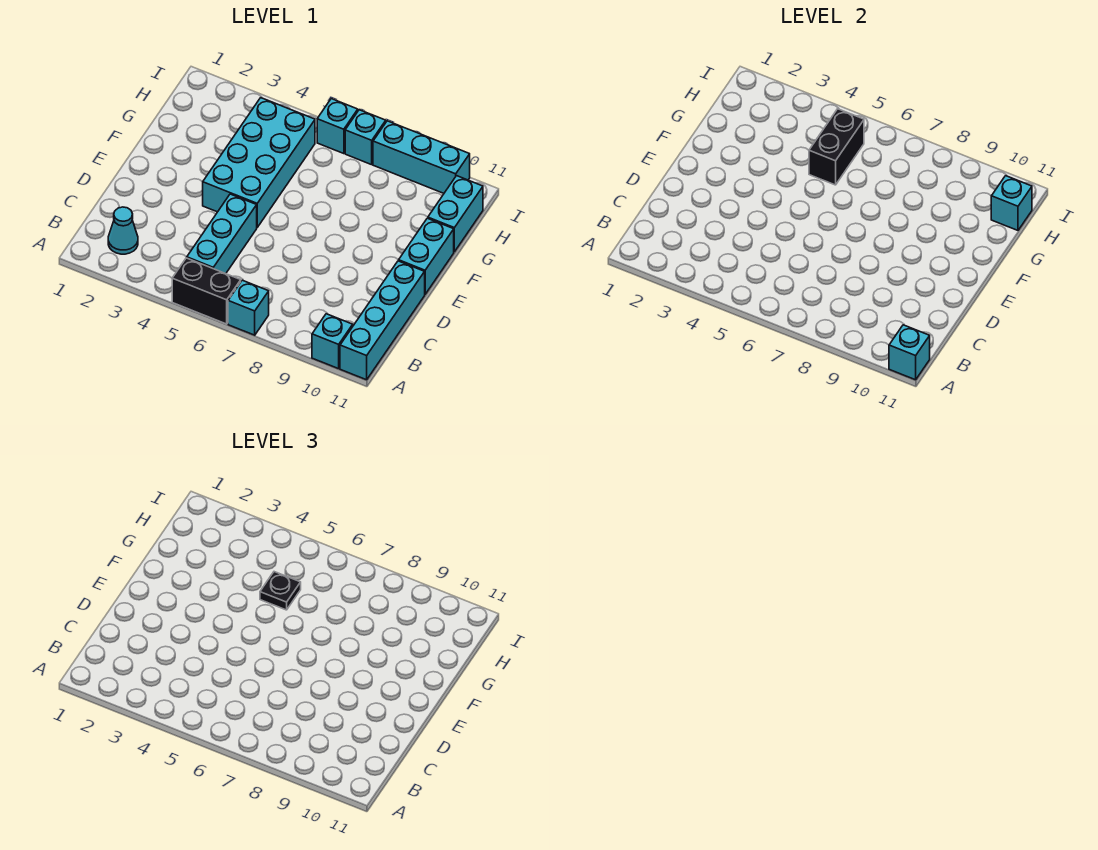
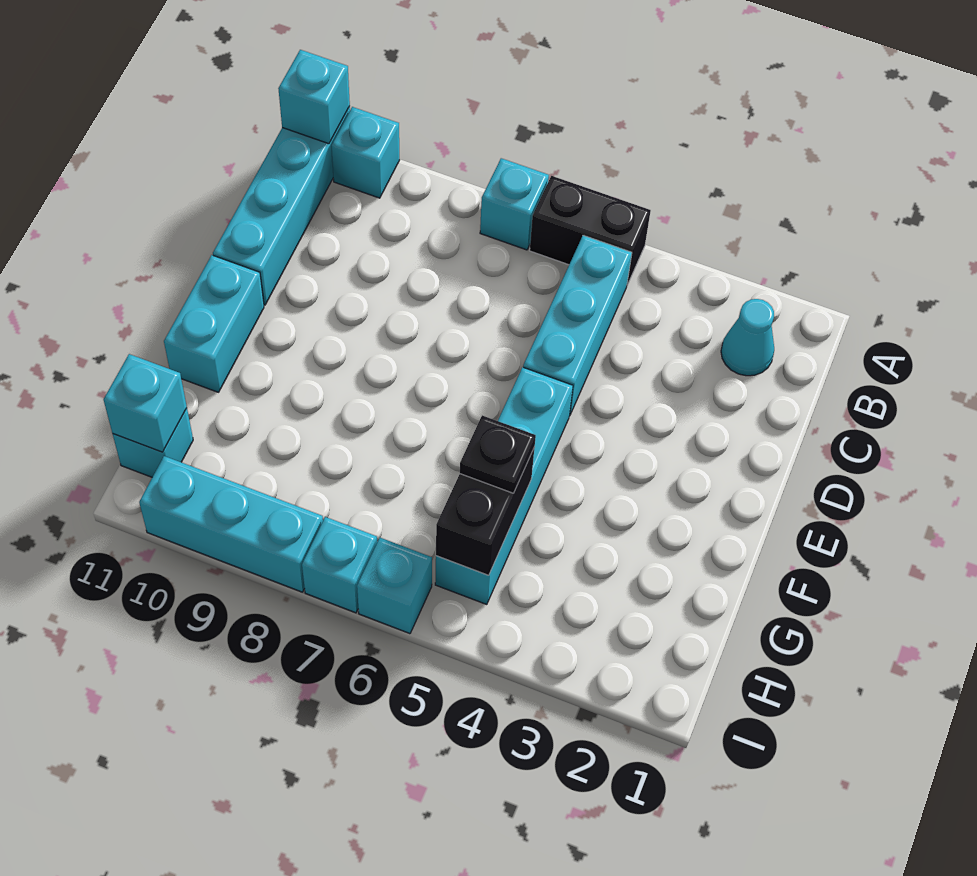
cyan 2x4 brick [203,98,315,227] -> cyan 1x4 brick [435,367,573,605]
cyan 1x2 brick [428,176,483,252] -> cyan 1x1 brick [113,408,193,477]

